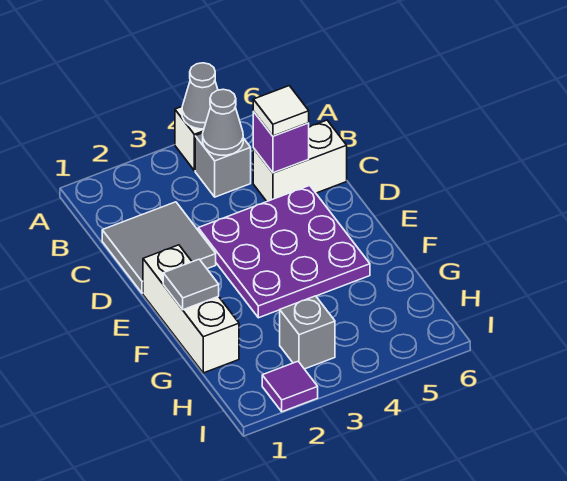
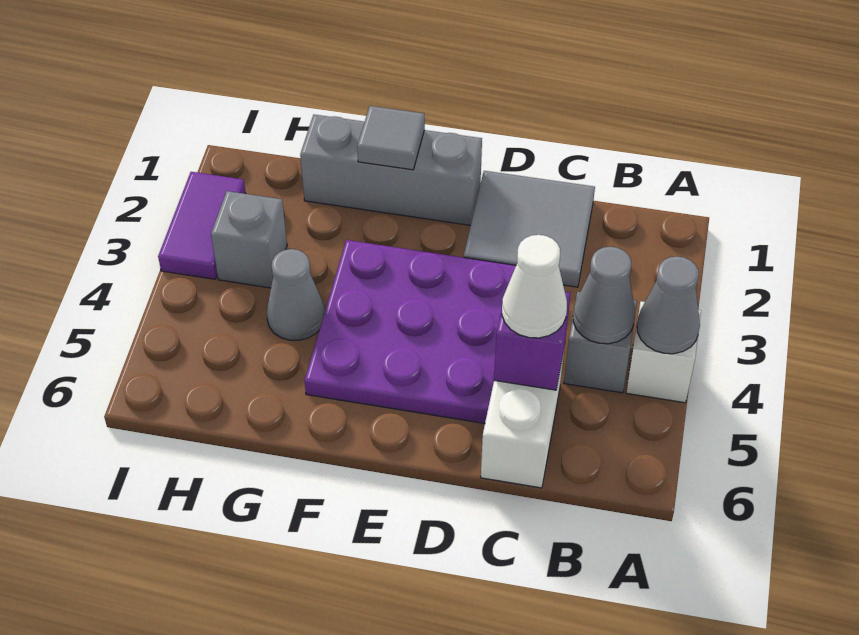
white 1x1 tile [253,86,309,136] -> white 1x1 cone [502,235,567,338]
white 1x3 brick [143,245,239,373] -> grey 1x3 brick [300,115,482,225]
none -> grey 1x1 cone [266,249,325,340]
purple 1x1 tile [262,361,318,412] -> purple 1x2 tile [158,172,245,279]

